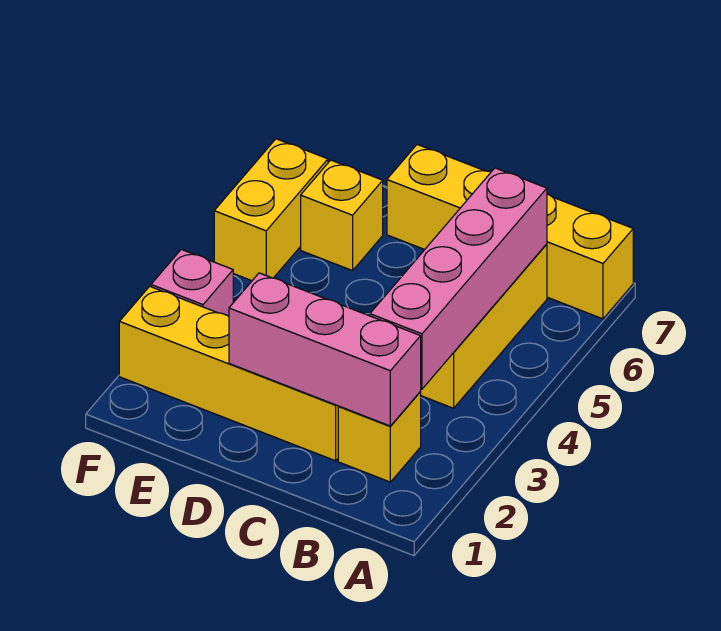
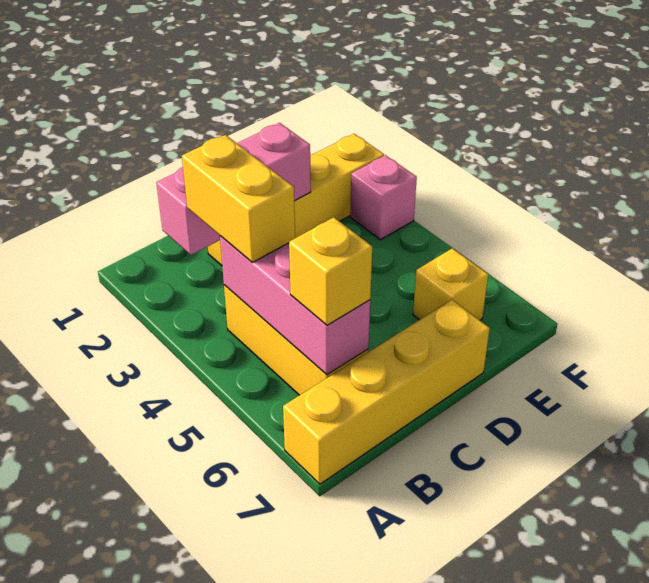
yellow 1x1 brick [338,392,421,482] -> yellow 1x1 brick moved to [289,217,372,325]
pink 1x4 brick [370,168,547,389] -> pink 1x3 brick [220,236,370,375]
yellow 1x2 brick [214,139,328,281] -> yellow 1x2 brick moved to [182,135,295,263]

